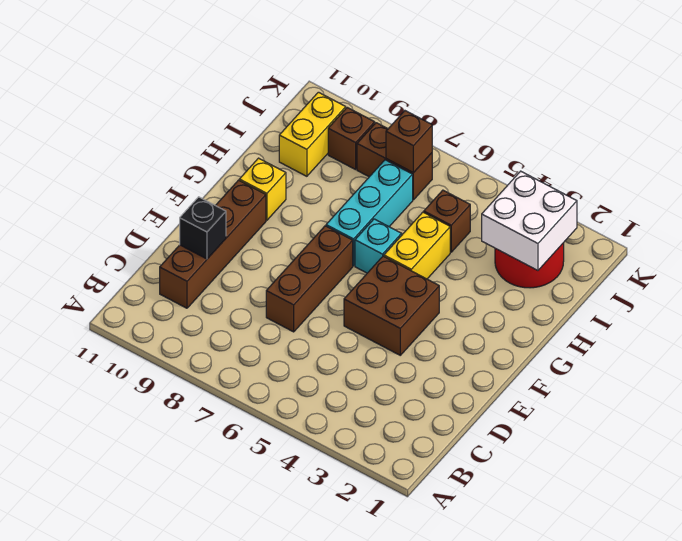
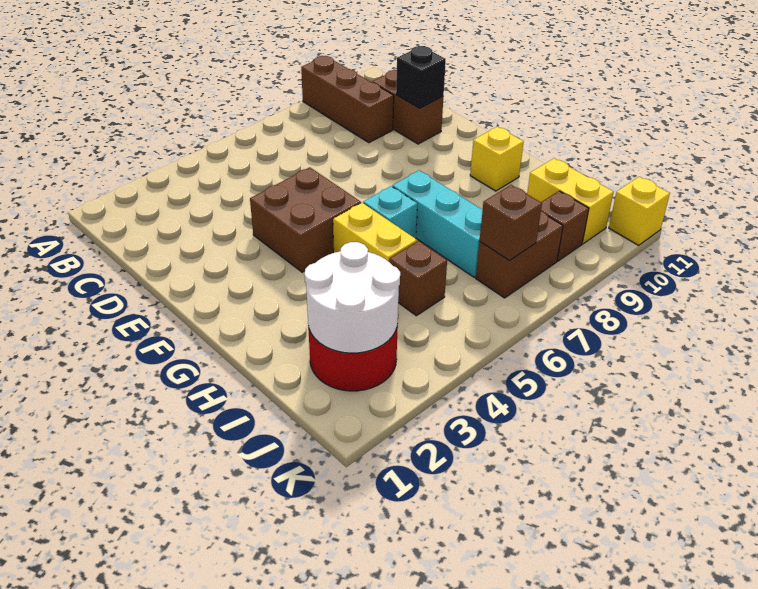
brown 1x4 brick [160,180,266,308] -> brown 1x2 brick [372,70,443,144]
brown 1x3 brick [266,226,353,332] -> brown 1x3 brick moved to [301,56,394,143]
white 2x2 brick [482,171,577,270] -> white 2x2 round brick [304,242,400,353]
none -> yellow 1x1 brick [609,177,670,245]

